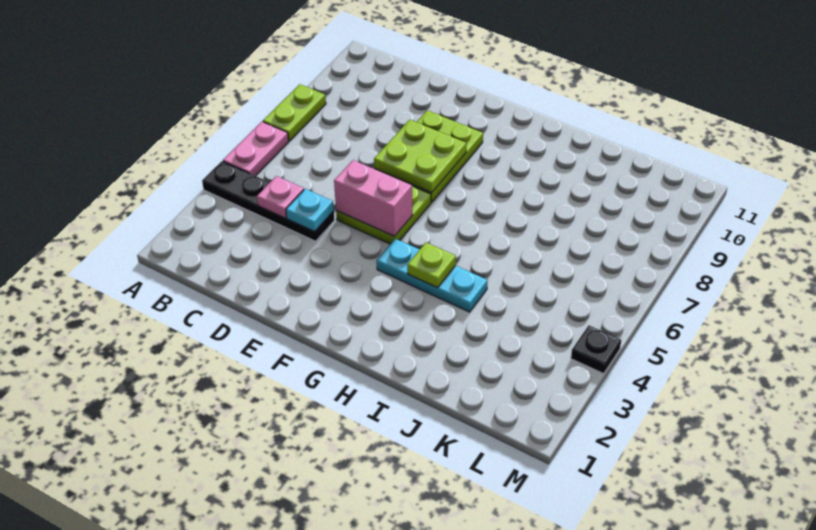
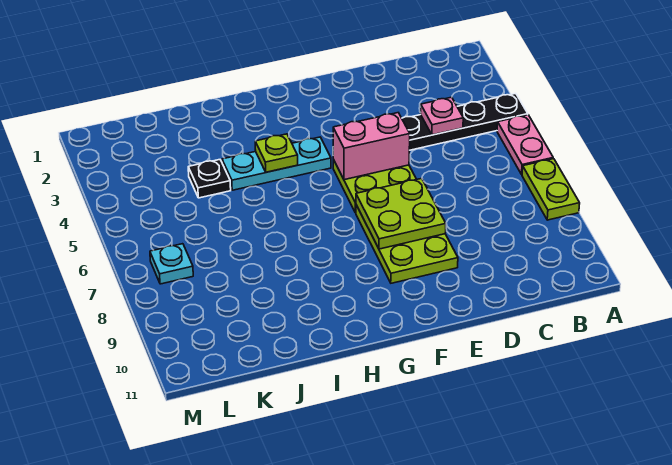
cyan 1x1 plate [286,189,334,232] -> cyan 1x1 plate moved to [150,244,193,284]
black 1x1 plate [571,325,621,374] -> black 1x1 plate moved to [188,160,231,198]

